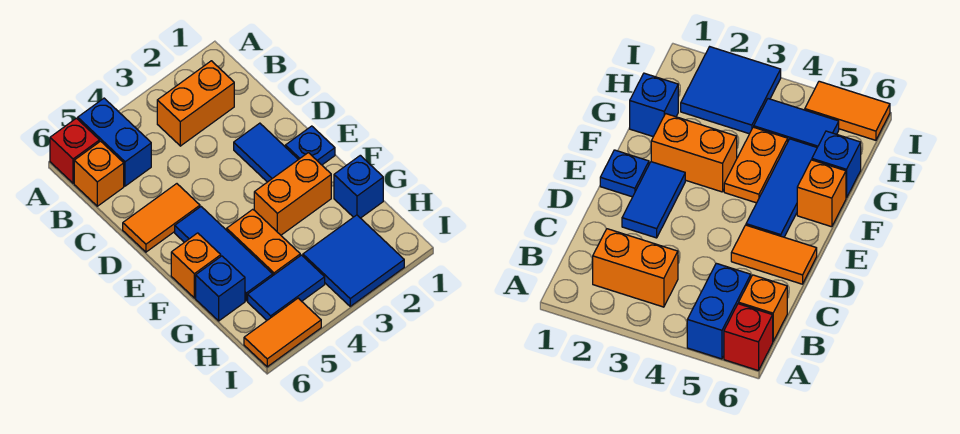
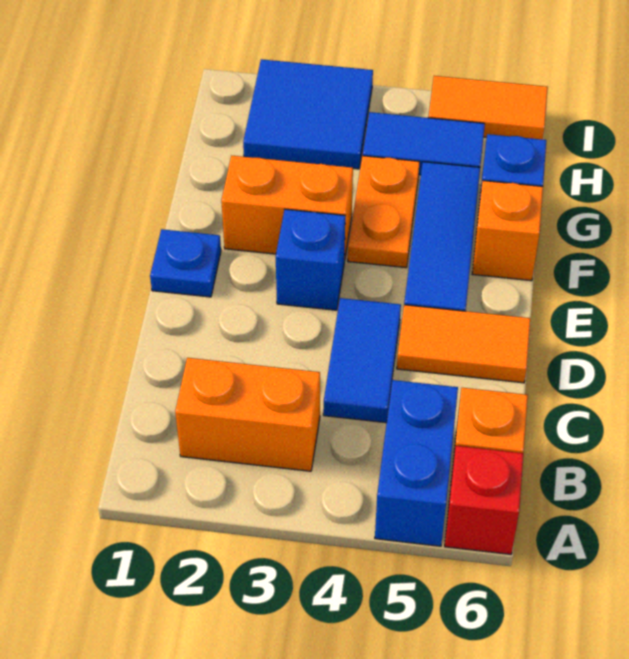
blue 1x2 tile [234,123,298,182] -> blue 1x2 tile moved to [323,298,401,423]
blue 1x1 brick [334,155,383,218] -> blue 1x1 brick moved to [276,209,345,310]

